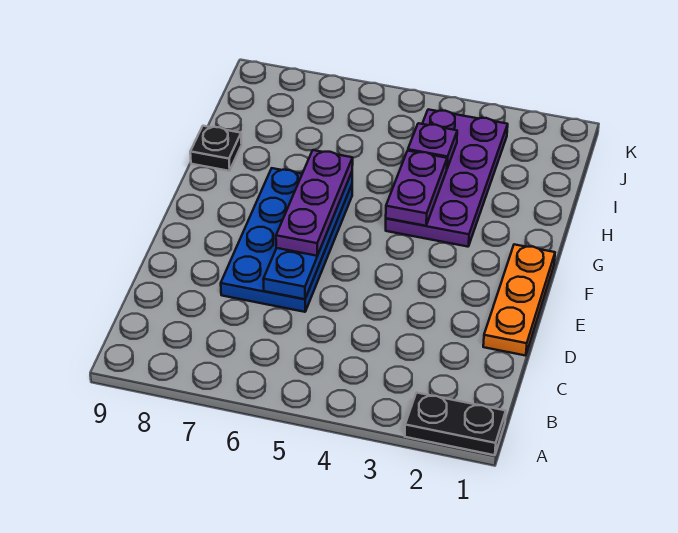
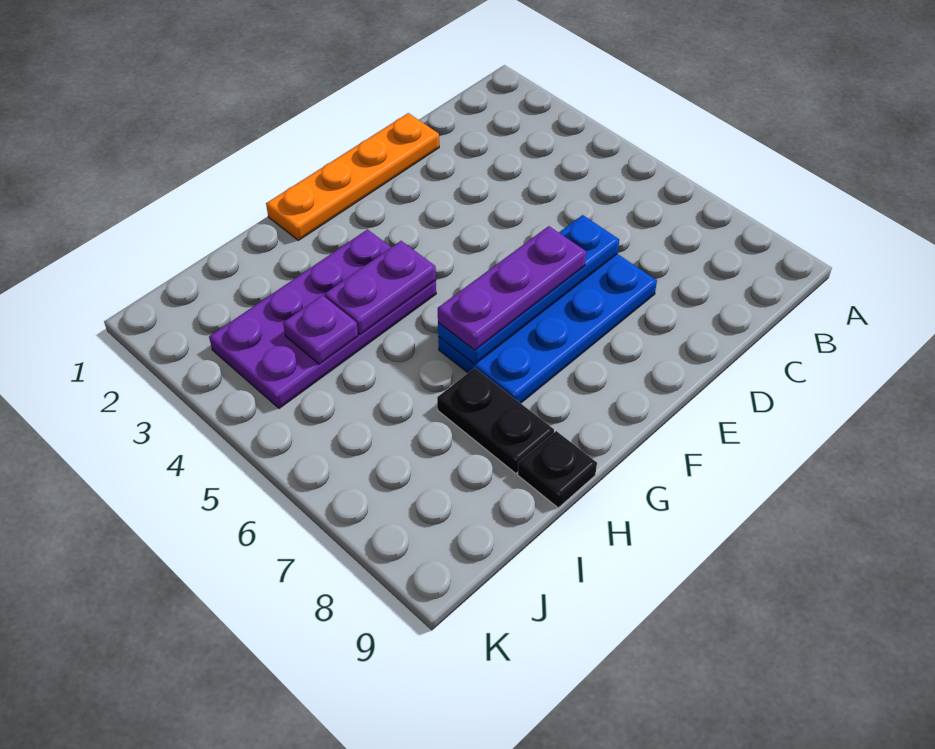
black 1x2 plate [405,393,506,455] -> black 1x2 plate moved to [437,368,554,473]
orange 1x3 plate [483,244,555,356] -> orange 1x4 plate [266,113,439,240]

